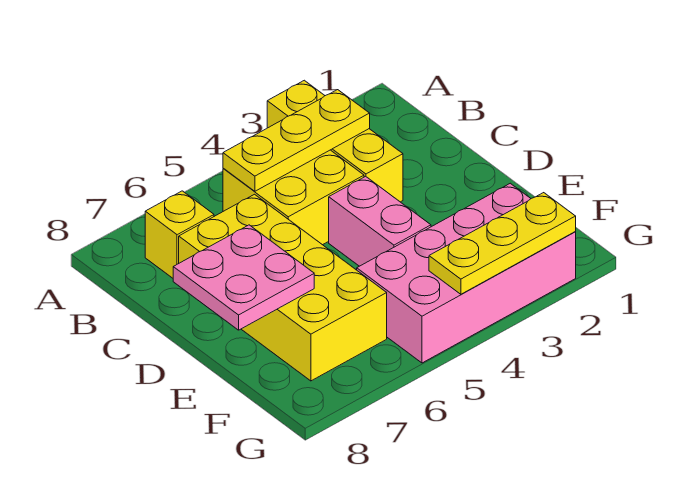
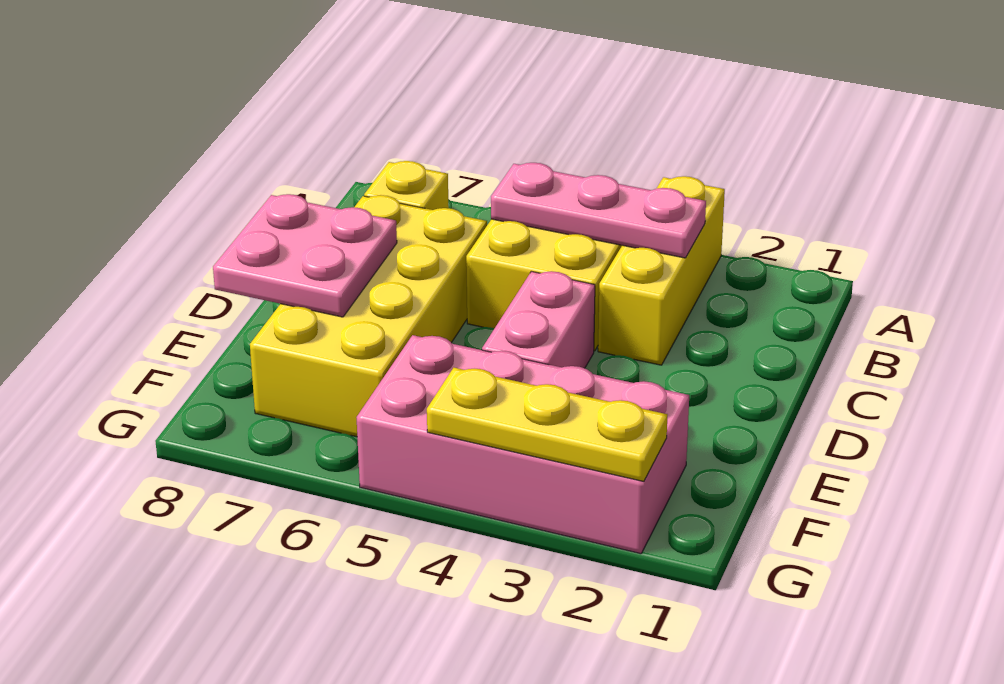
yellow 1x3 plate [223,90,370,191] -> pink 1x3 plate [491,163,706,258]

